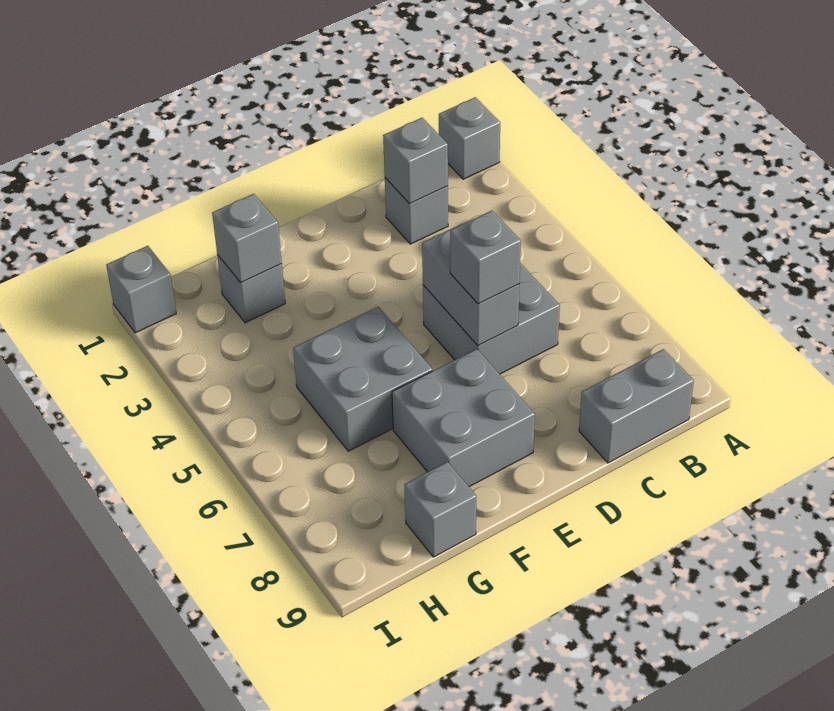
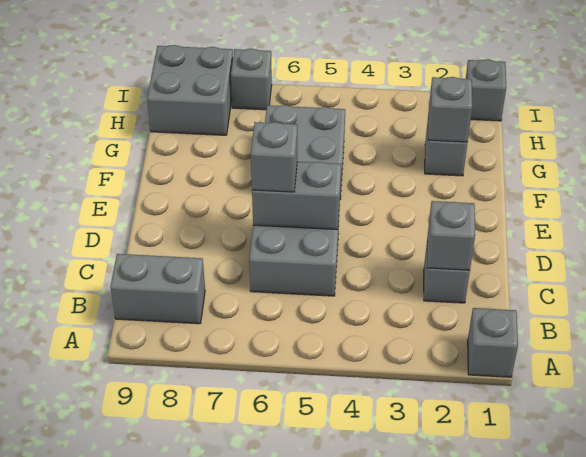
grey 1x2 brick [579,349,694,463] -> grey 1x2 brick turned to [110,254,205,324]
grey 2x2 brick [392,349,535,487] -> grey 2x2 brick moved to [147,45,233,135]
grey 1x1 brick [404,462,476,557] -> grey 1x1 brick moved to [231,49,272,110]

